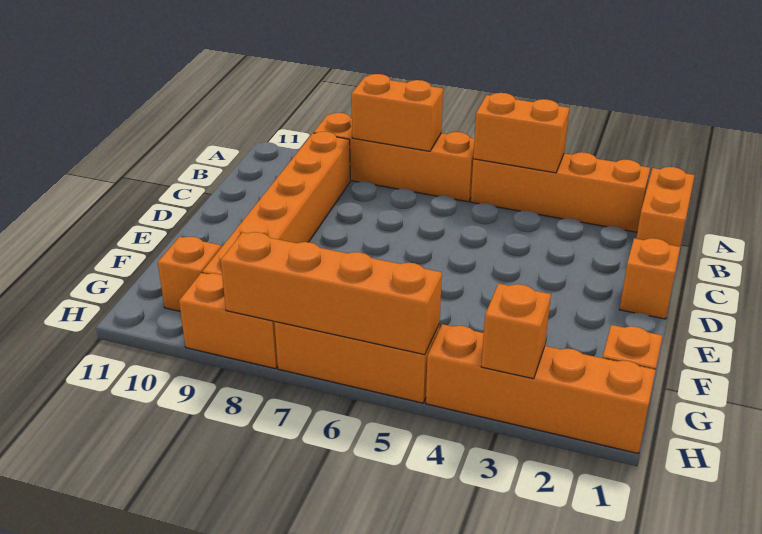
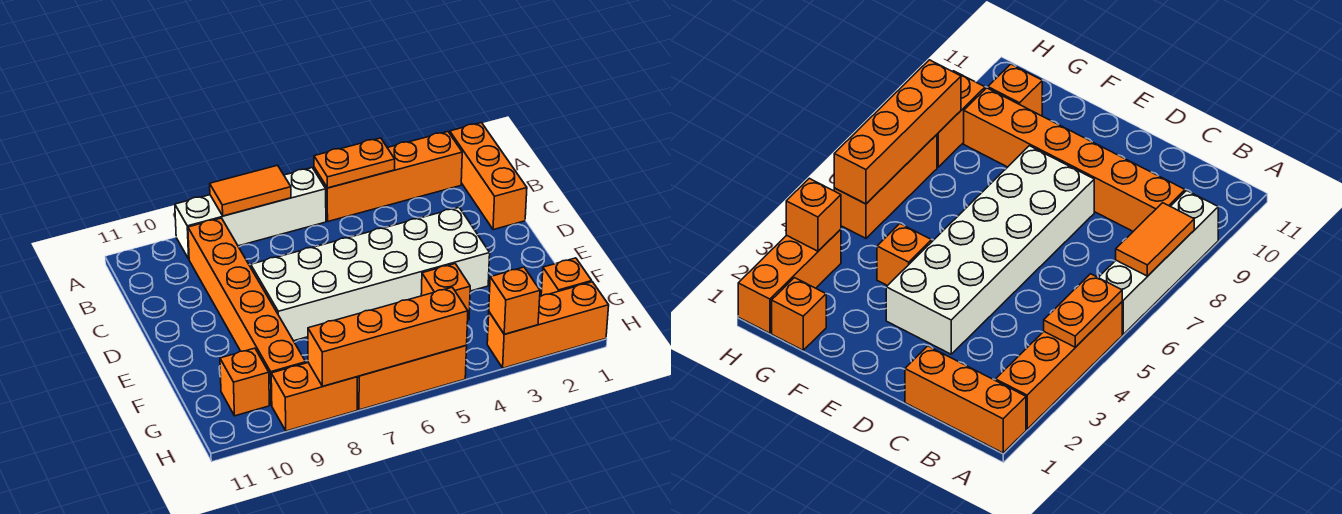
orange 1x2 brick [636,167,695,247] -> orange 1x3 brick [450,123,527,230]
orange 1x2 brick [473,93,569,173] -> orange 1x2 plate [314,138,395,188]
orange 1x4 brick [313,113,474,202] -> white 1x4 brick [175,168,326,259]
orange 1x2 brick [351,74,443,151] -> orange 1x2 tile [210,165,291,216]
orange 1x1 brick [619,238,680,319] -> orange 1x1 brick moved to [421,264,470,320]
none -> white 2x6 brick [251,208,490,341]
orange 1x4 brick [426,324,656,454] -> orange 1x3 brick [487,282,609,368]

